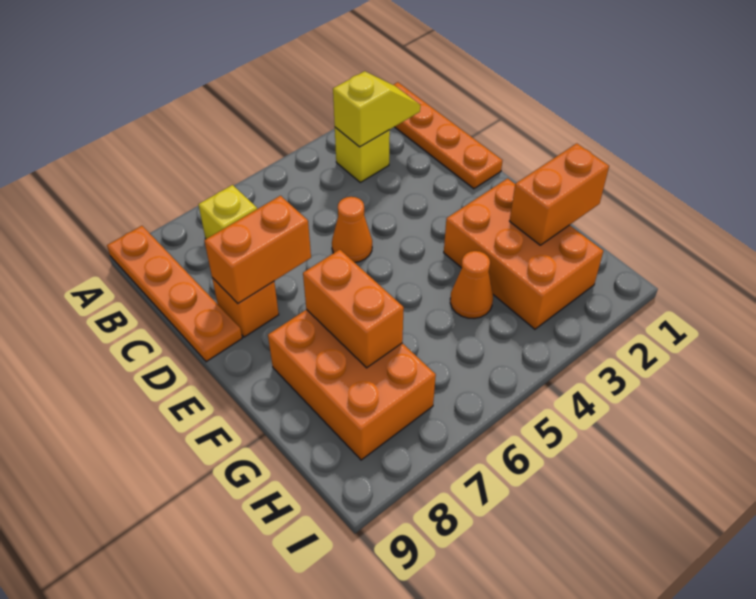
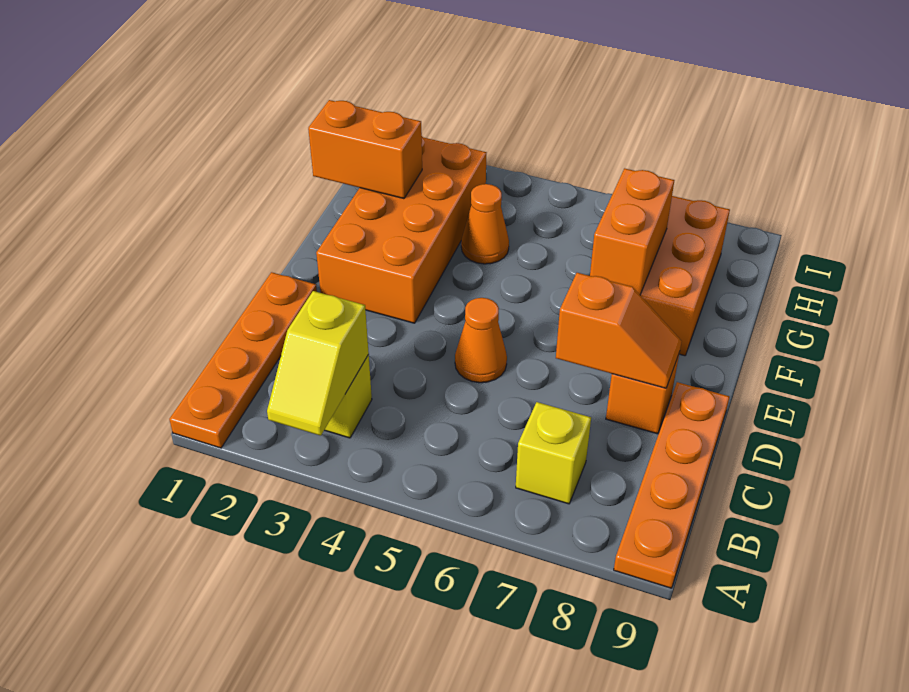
yellow 1x2 slope [333,71,420,147] -> yellow 1x2 slope turned to [267,291,369,436]
orange 1x2 brick [204,196,311,303] -> orange 1x2 slope [556,273,682,388]
orange 2x3 brick [444,178,603,329] -> orange 2x4 brick [316,137,486,323]

